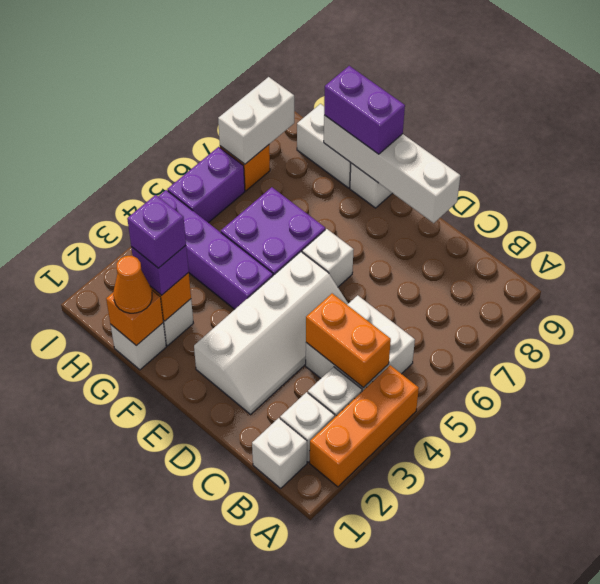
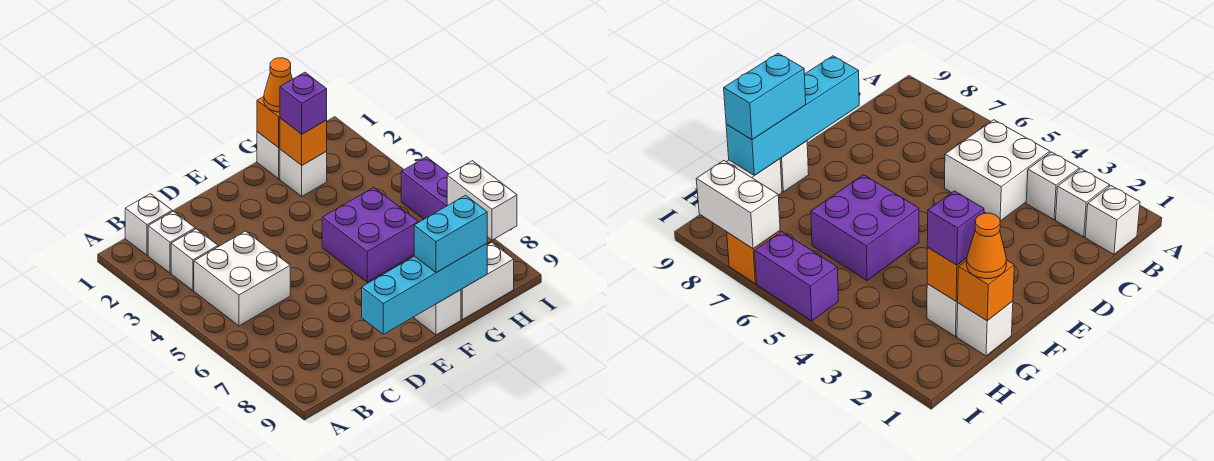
orange 1x3 brick [310,365,419,487] -> none
orange 1x2 brick [306,294,391,388] -> none
white 2x4 slope [194,252,348,414] -> none
white 1x4 brick [324,115,460,223] -> cyan 1x4 brick [362,244,487,334]
white 1x1 brick [302,229,354,287] -> none
purple 1x4 brick [158,190,273,309] -> none
purple 1x2 brick [324,66,405,154] -> cyan 1x2 brick [414,195,487,273]
purple 1x1 brick [127,195,186,268] -> none

